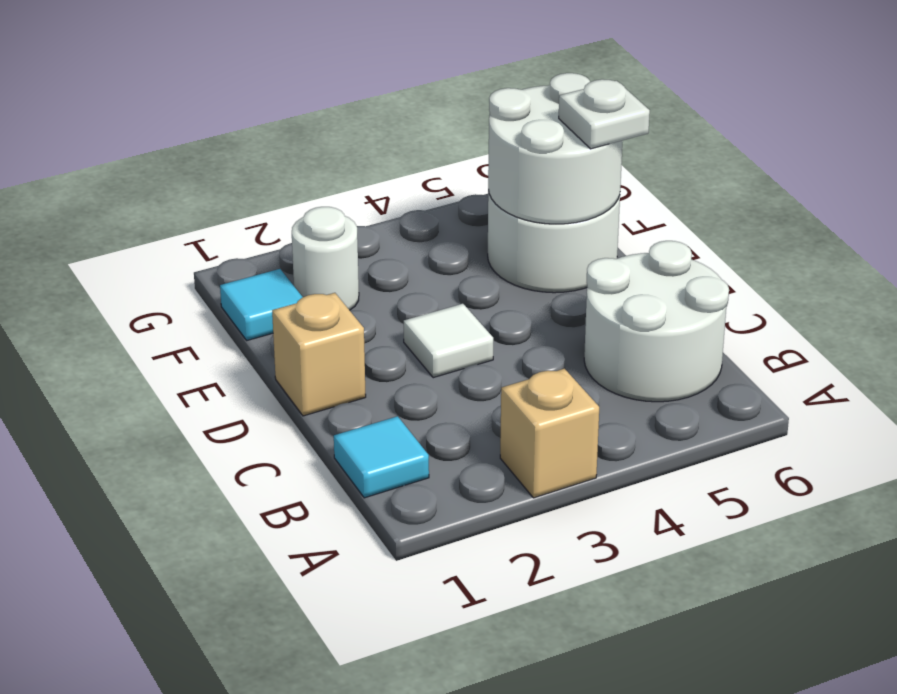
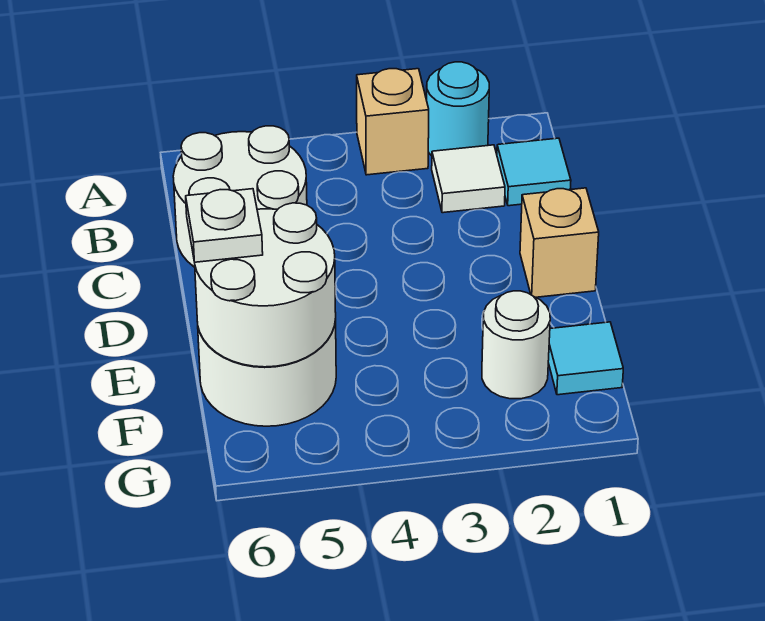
none -> cyan 1x1 round brick [427,62,489,156]
white 1x1 tile [404,304,493,378] -> white 1x1 tile moved to [432,145,505,213]

